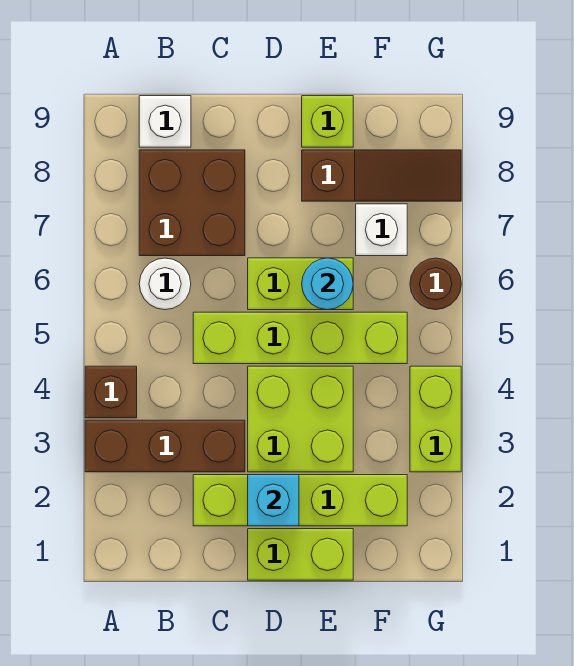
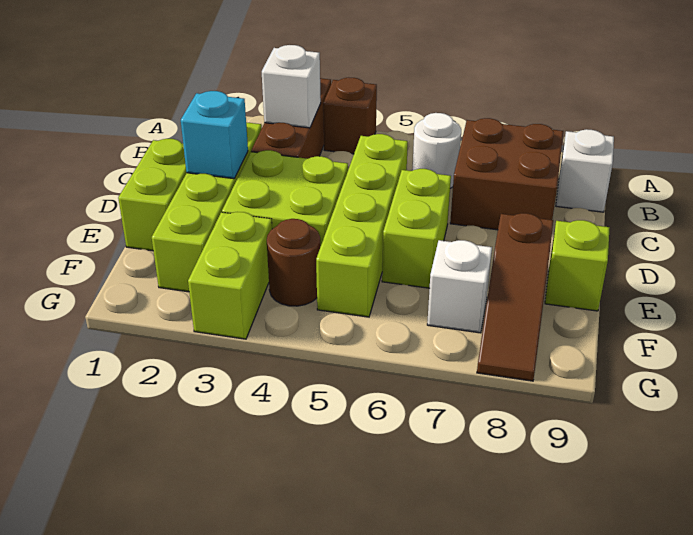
none -> white 1x1 brick [262,45,321,128]
cyan 1x1 round brick [302,258,353,310] -> none
lime 1x2 brick [410,366,461,472] -> lime 1x2 brick turned to [188,212,272,339]
brown 1x1 round brick [410,258,461,310] -> brown 1x1 round brick moved to [267,219,320,306]

